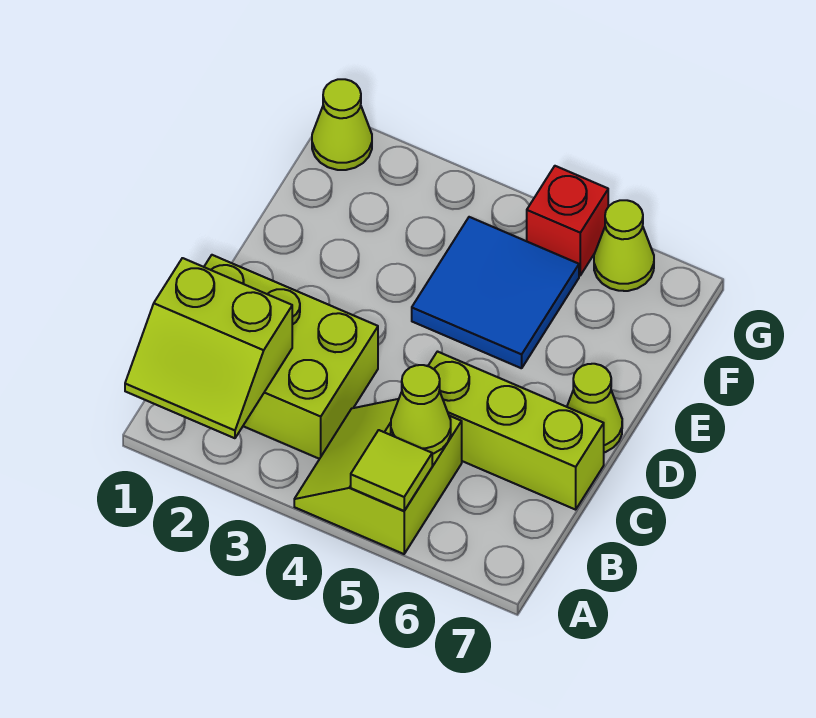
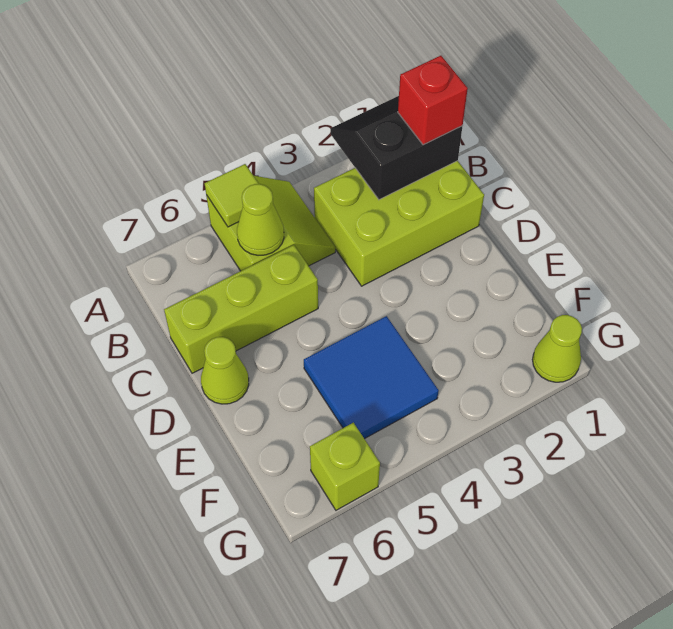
lime 2x2 slope [125,258,292,438] -> black 2x2 slope [331,96,462,200]
red 1x1 brick [527,166,608,275] -> red 1x1 brick moved to [398,56,468,145]
lime 1x1 cone [594,200,654,291] -> lime 1x1 brick [310,423,380,510]

